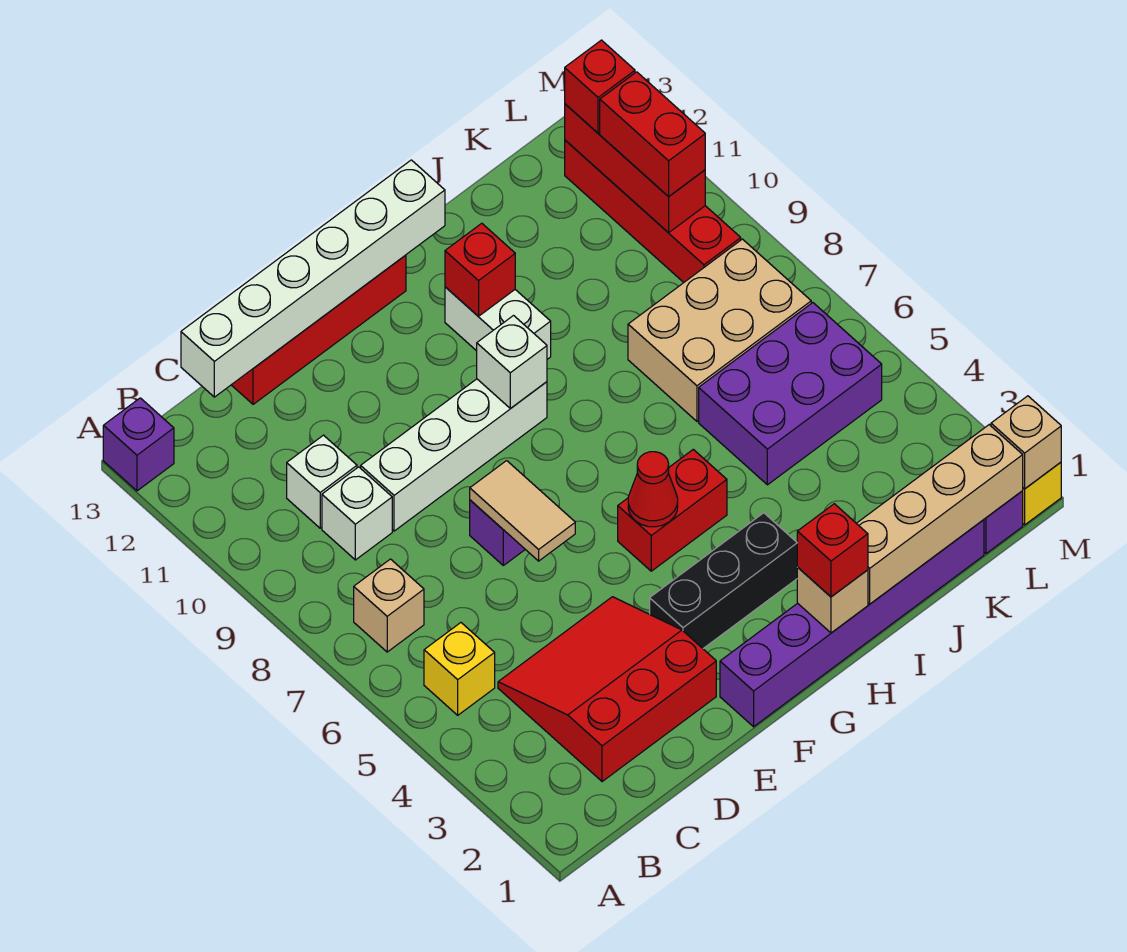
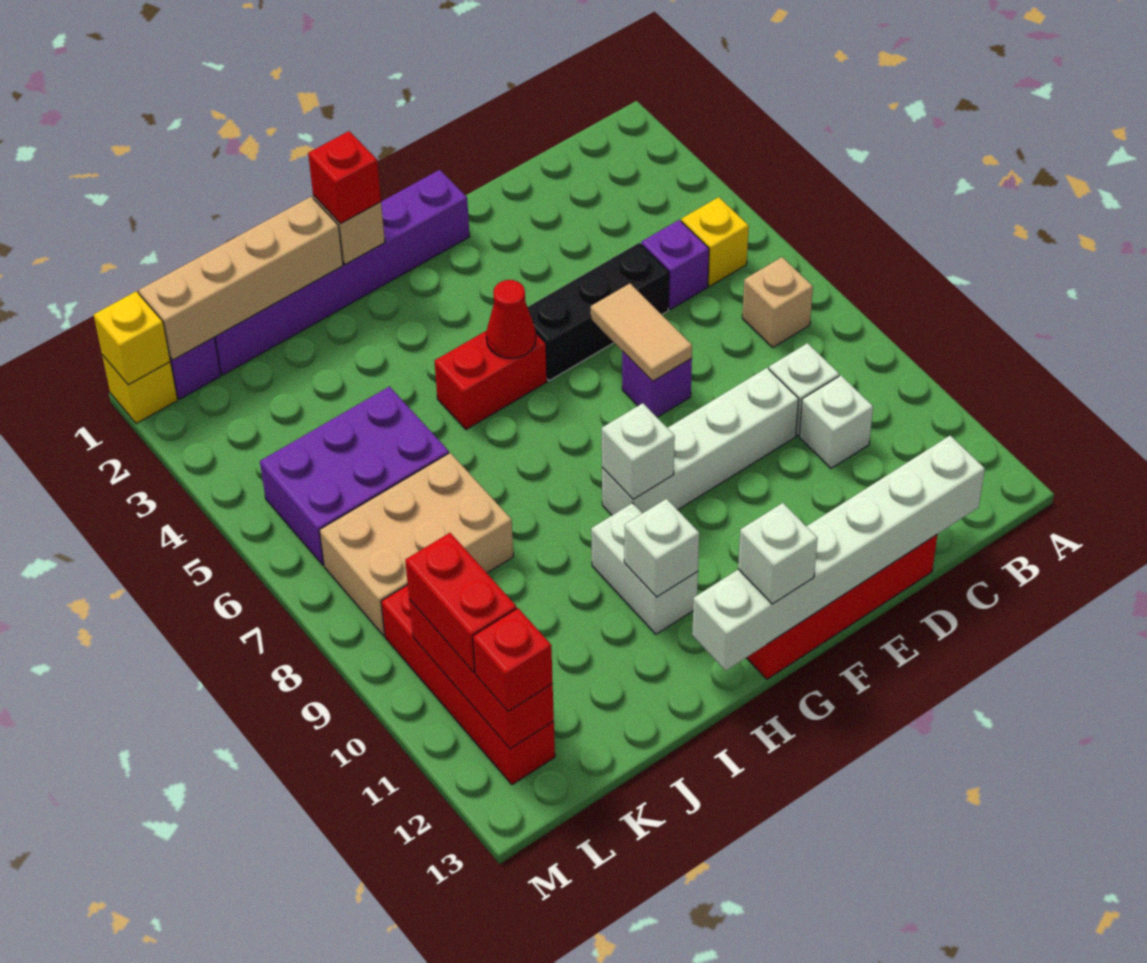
purple 1x1 brick [103,398,174,491] -> purple 1x1 brick moved to [641,220,709,310]
red 3x3 slope [498,597,716,782] -> none
black 1x3 brick [650,513,797,648] -> black 1x3 brick moved to [527,243,669,381]
none -> white 1x1 brick [738,503,818,604]
red 1x1 brick [445,223,515,316] -> white 1x1 brick [624,499,699,597]
tan 1x1 brick [991,396,1061,489] -> yellow 1x1 brick [94,291,170,385]

